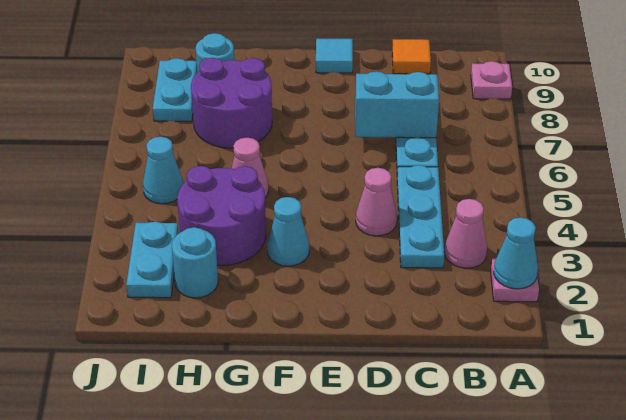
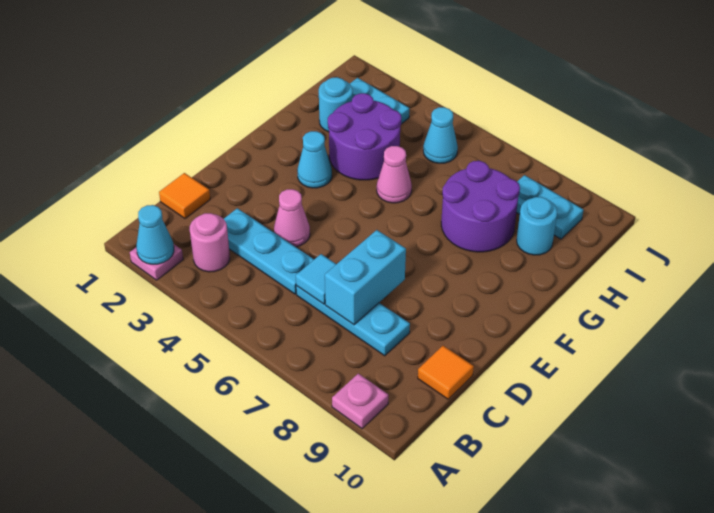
pink 1x1 cone [444,199,487,268] -> pink 1x1 round brick [190,213,230,272]
none -> orange 1x1 tile [159,173,210,219]
cyan 1x1 tile [316,39,353,73] -> cyan 1x1 tile moved to [296,254,336,304]

